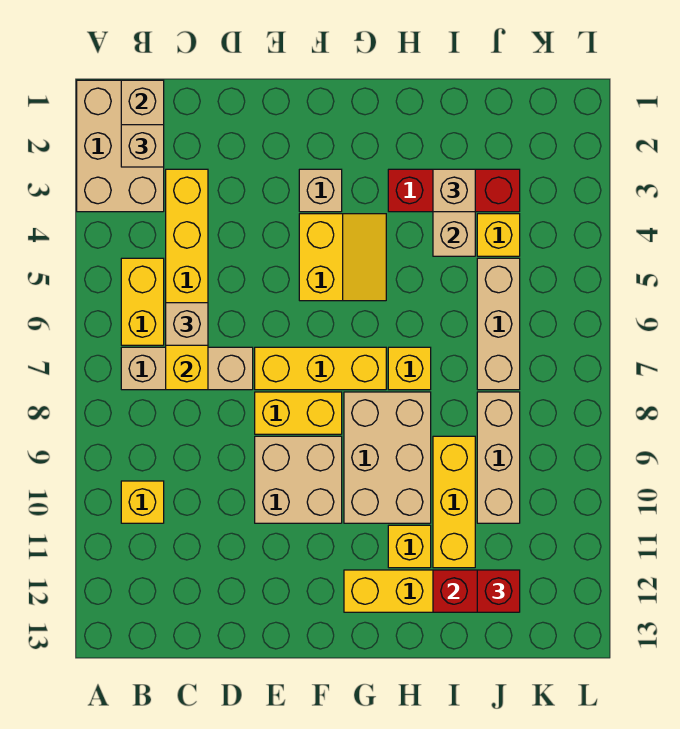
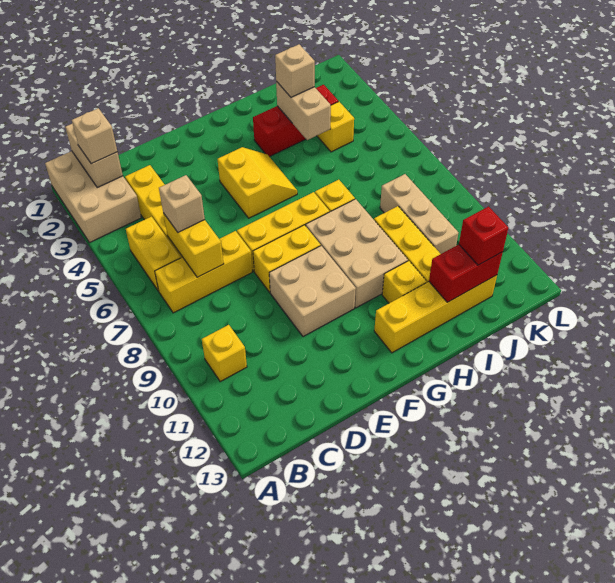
tan 1x3 brick [121,347,253,390] -> yellow 1x3 brick [155,231,252,313]
tan 1x1 brick [299,169,342,212] -> none
tan 1x3 brick [477,258,520,390] -> none

